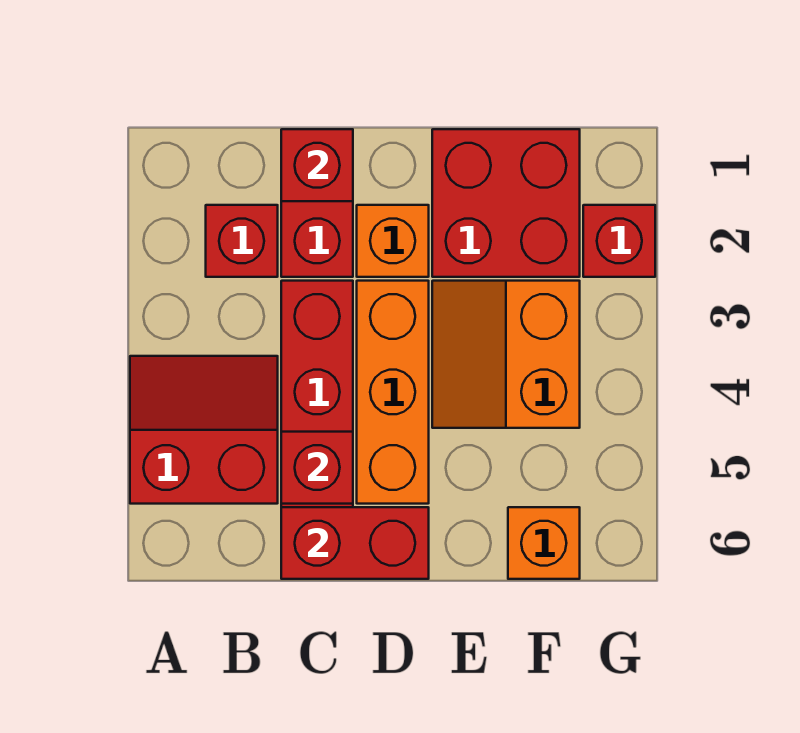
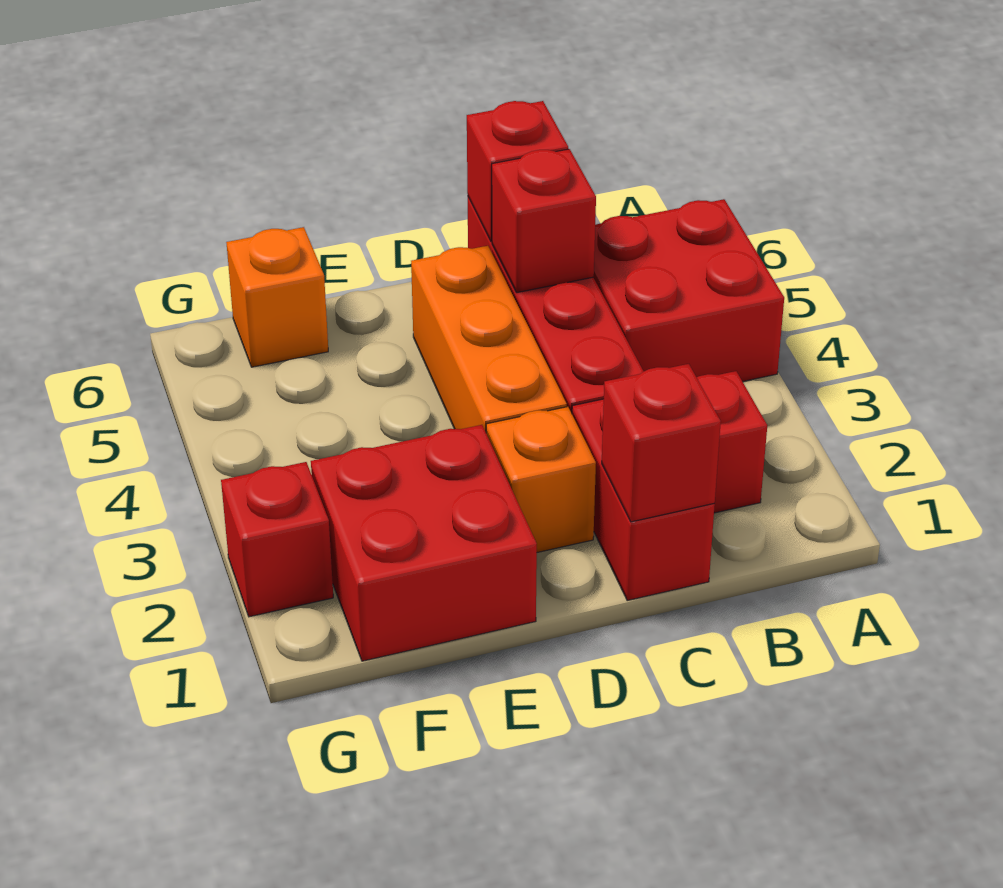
red 2x2 slope [130,356,278,504] -> red 2x2 brick [593,199,784,382]
red 1x2 brick [281,507,429,579] -> red 1x1 brick [467,101,568,241]
orange 2x2 slope [432,281,580,428] -> none

